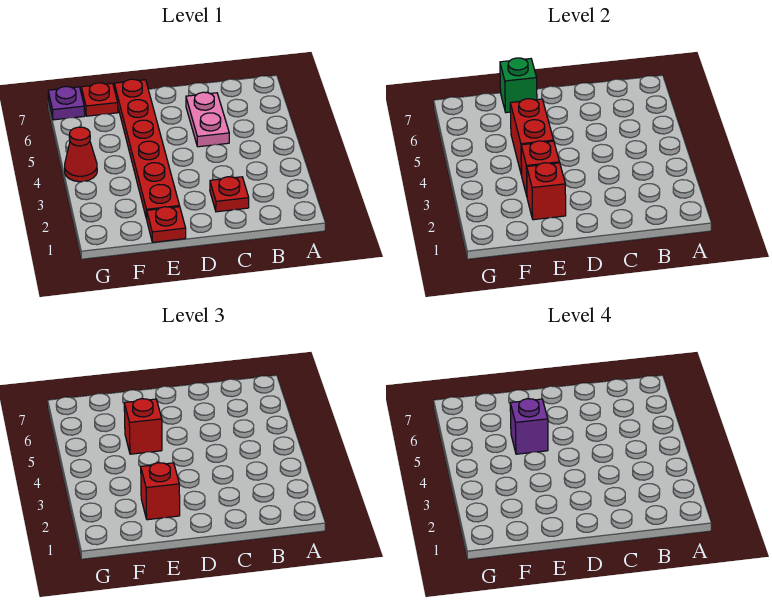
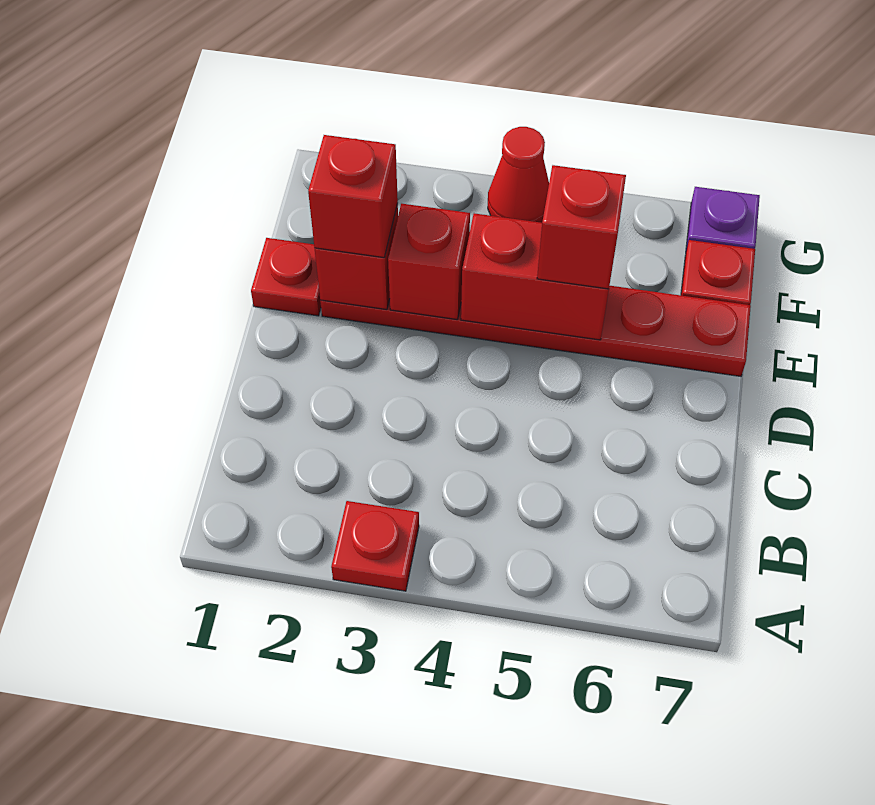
red 1x1 plate [210,177,249,212] -> red 1x1 plate moved to [331,501,419,591]
pink 1x2 plate [186,92,229,147] -> none
purple 1x1 brick [510,399,548,454] -> none
green 1x1 brick [500,58,537,113] -> none

